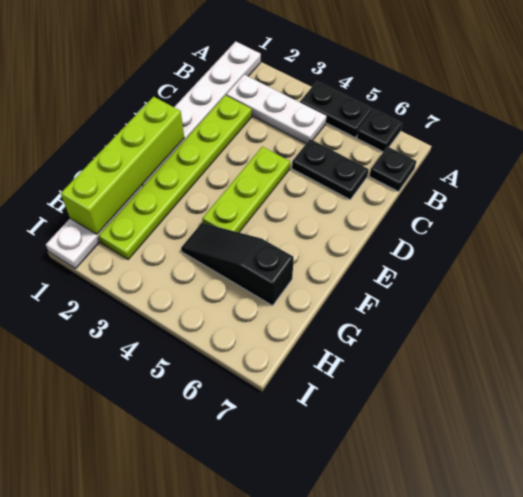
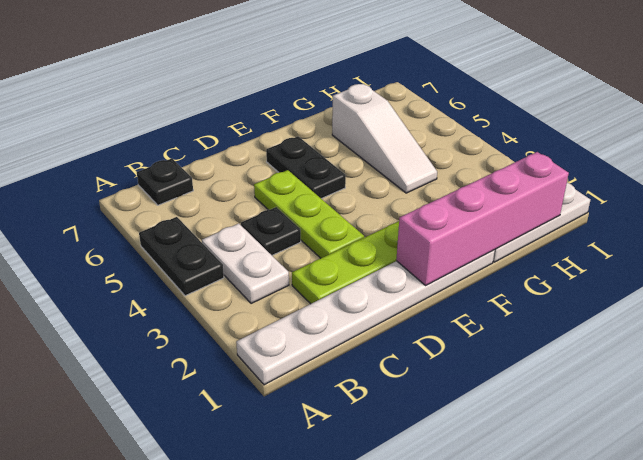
black 1x1 plate [357,109,402,152] -> black 1x1 plate moved to [241,207,301,255]
white 1x3 plate [226,75,327,144] -> white 1x2 plate [202,223,289,303]
black 1x2 plate [292,139,369,200] -> black 1x2 plate moved to [266,136,346,199]
lime 1x3 plate [202,147,290,232] -> lime 1x3 plate turned to [254,170,364,258]
lime 1x4 brick [61,97,184,234] -> pink 1x4 brick [396,152,569,285]
black 1x3 slope [181,223,294,306] -> white 1x3 slope [332,84,437,193]

